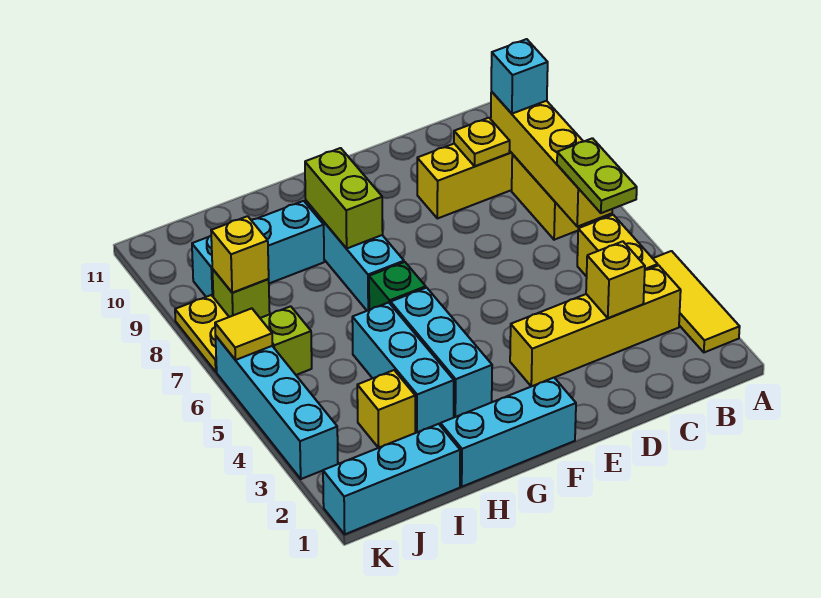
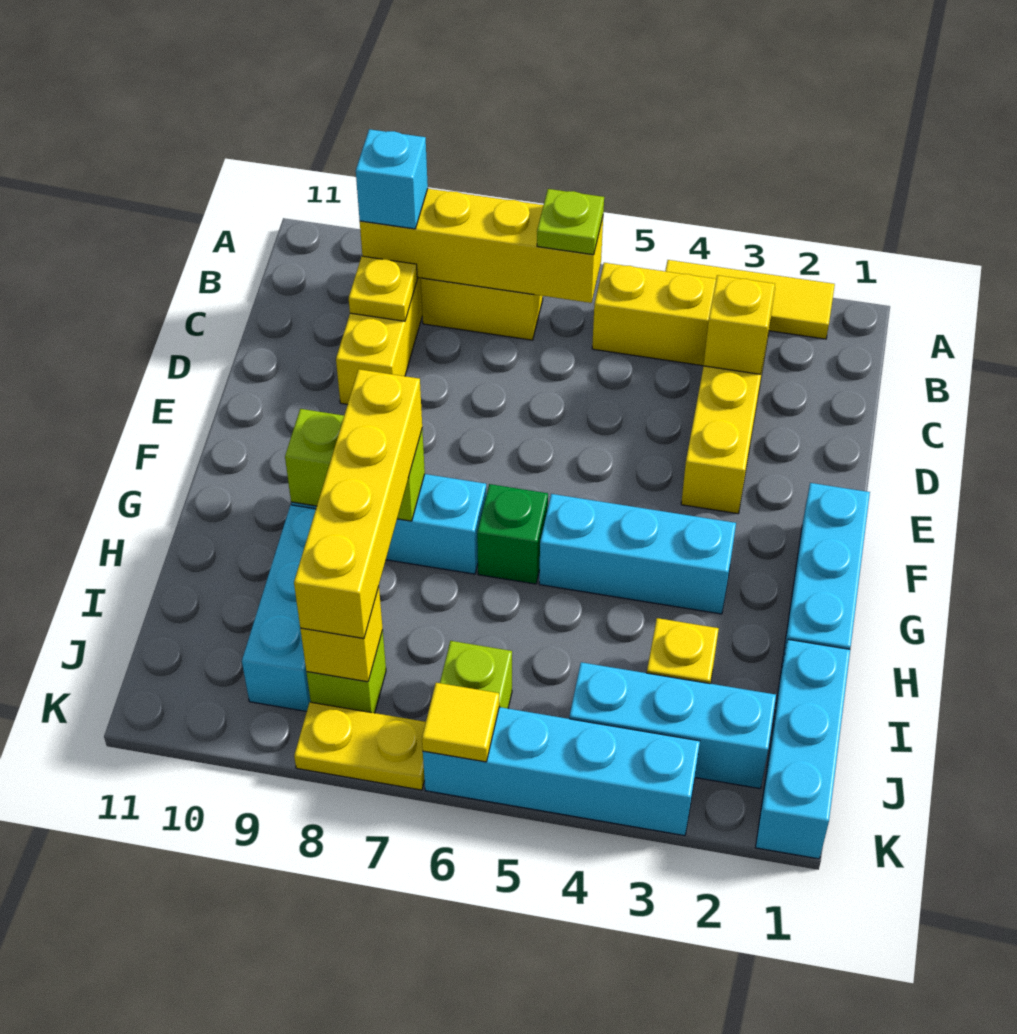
lime 1x2 plate [557,138,637,213] -> lime 1x1 plate [537,189,604,255]
none -> yellow 1x4 brick [294,369,422,638]
cyan 1x3 brick [352,302,454,432] -> cyan 1x3 brick moved to [569,662,776,789]

